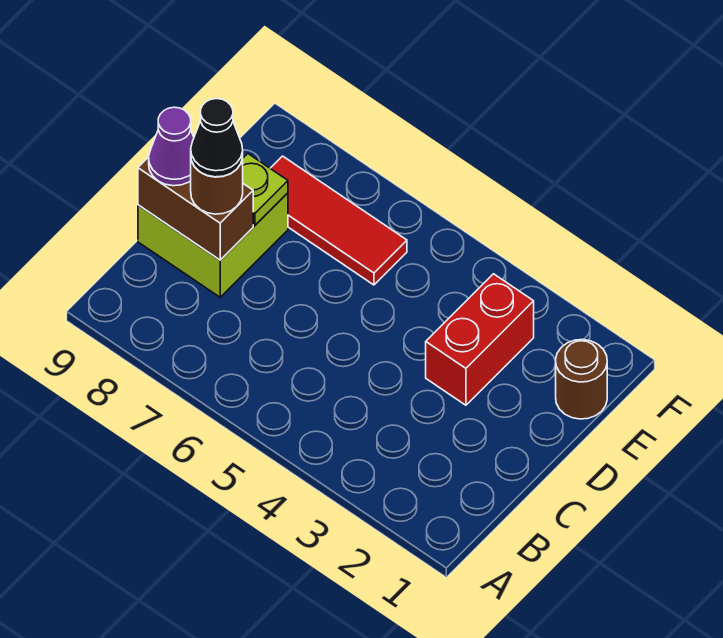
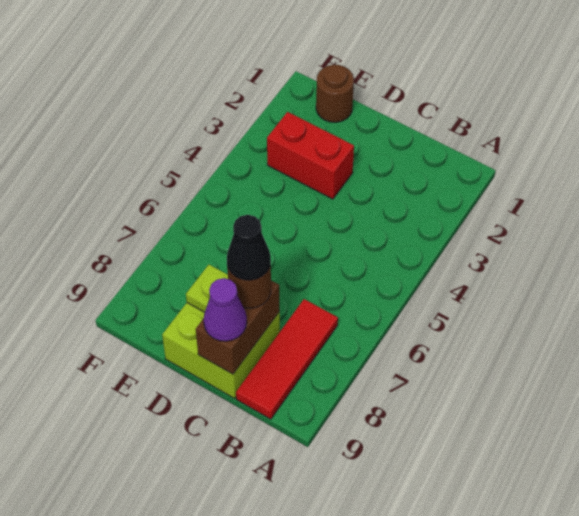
red 1x3 tile [270,156,407,285] -> red 1x3 tile moved to [236,299,338,419]

